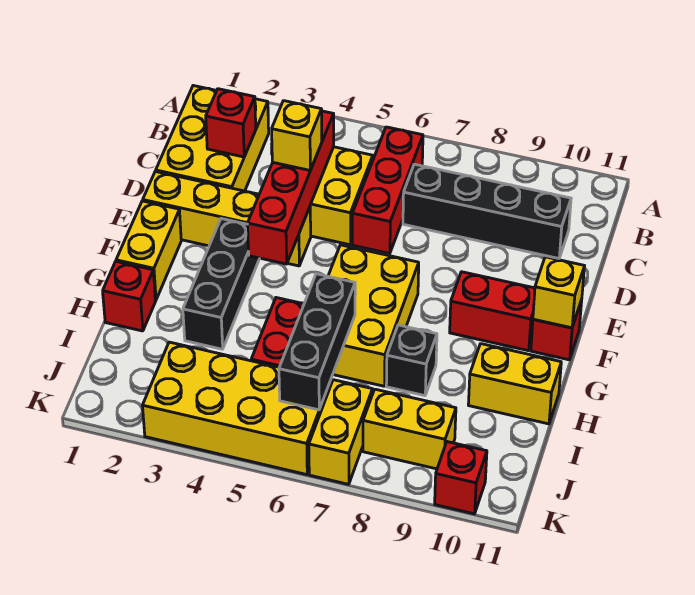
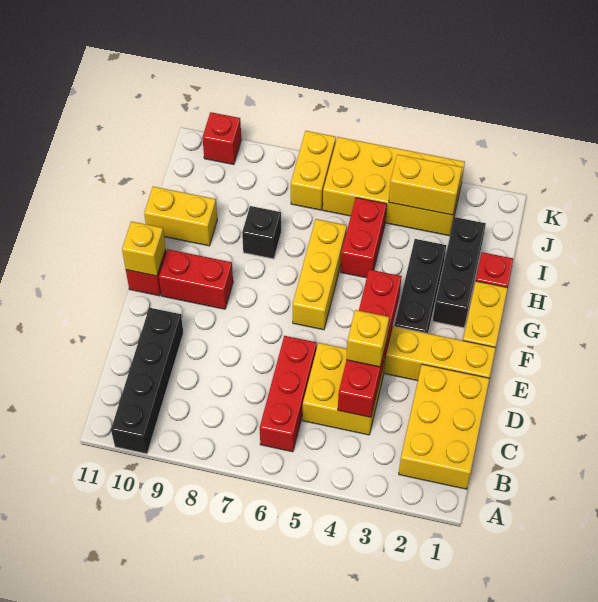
red 1x1 brick [206,89,256,157] -> none
black 1x4 brick [403,164,571,258] -> black 1x4 brick turned to [111,308,183,454]
yellow 2x3 brick [328,245,419,386] -> yellow 1x3 brick [293,219,347,330]
black 1x3 brick [279,274,355,410] -> black 1x3 brick moved to [433,217,486,328]
yellow 1x2 brick [363,389,456,469] -> yellow 1x2 brick moved to [389,154,462,215]

